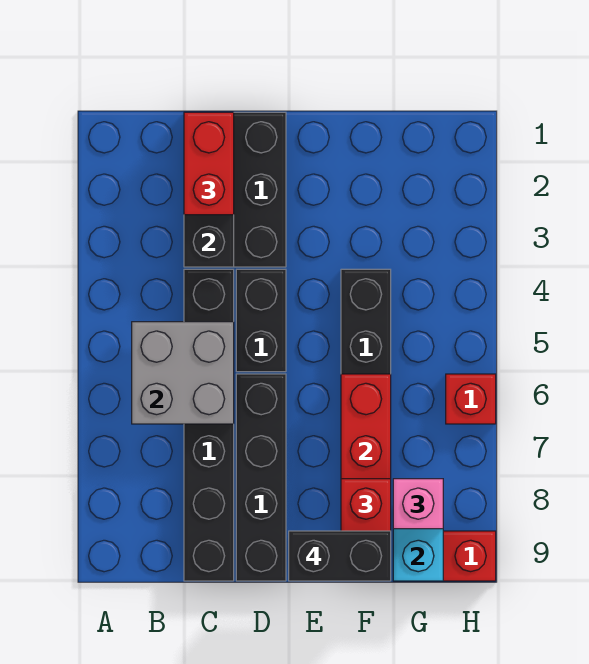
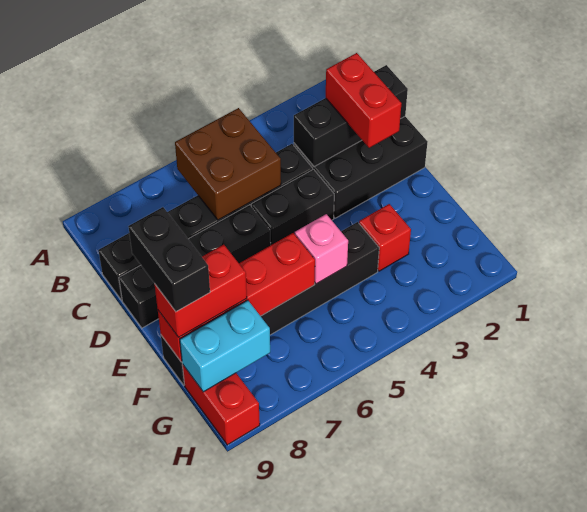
grey 2x2 brick [132,322,234,424] -> brown 2x2 brick [175,108,281,220]
red 1x2 brick [184,112,234,215] -> red 1x2 brick turned to [326,53,401,148]
pink 1x1 brick [393,479,443,529] -> pink 1x1 brick moved to [295,214,348,284]
red 1x1 brick [446,374,496,424] -> red 1x1 brick moved to [359,204,411,271]

